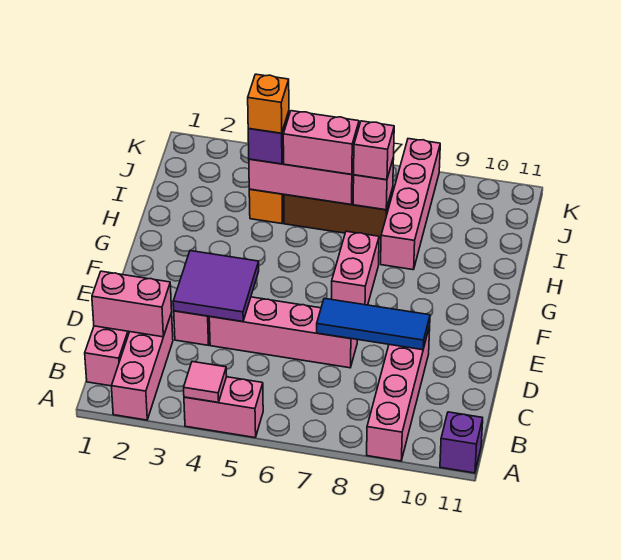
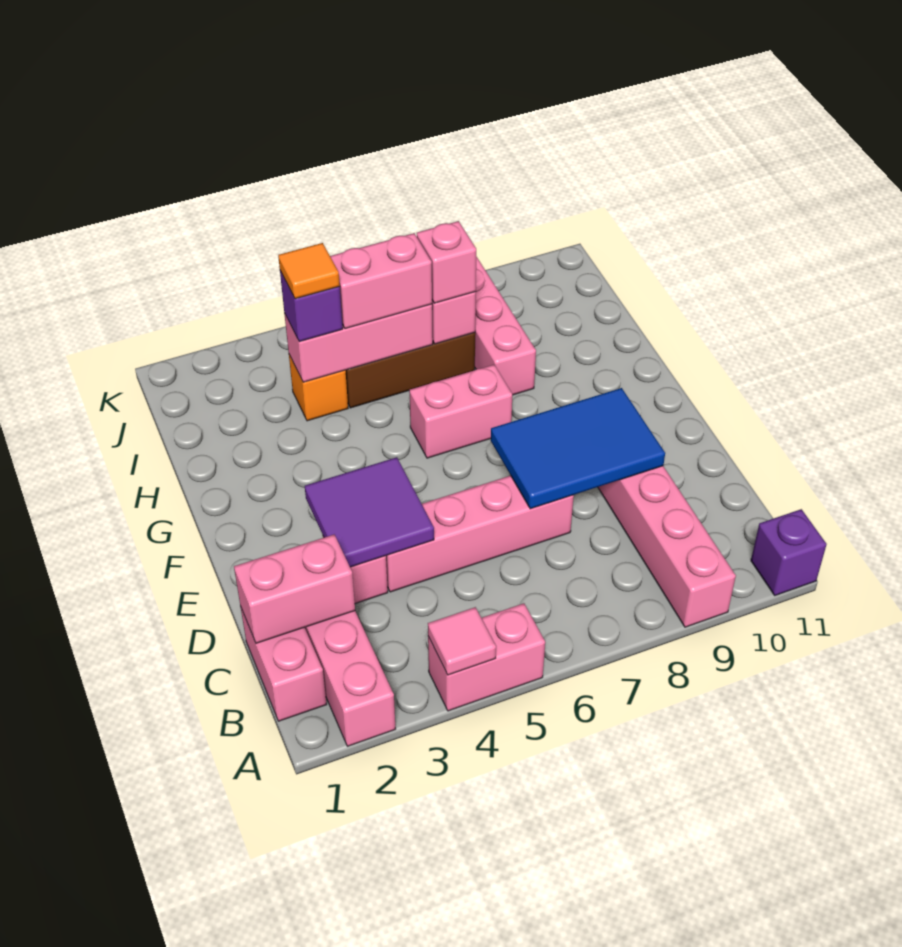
blue 1x3 tile [317,298,430,350] -> blue 2x3 tile [491,388,665,509]
pink 1x2 brick [331,231,379,305] -> pink 1x2 brick turned to [409,365,512,458]
orange 1x1 brick [248,74,289,133] -> orange 1x1 tile [278,243,340,299]

